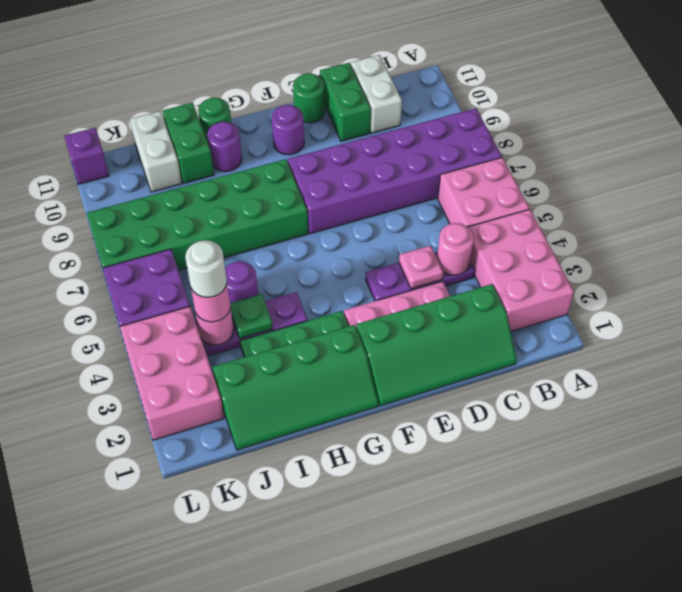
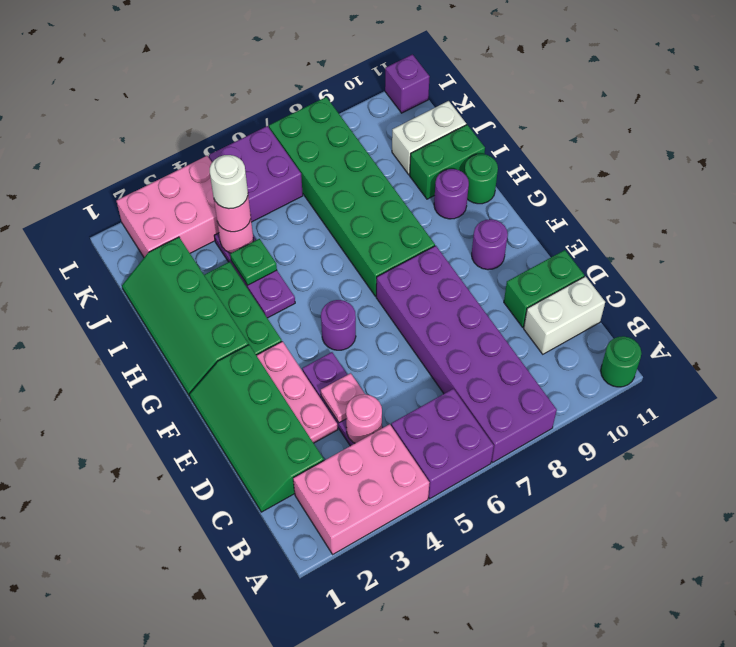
pink 2x2 brick [438,158,529,227] -> purple 2x2 brick [391,389,494,499]
green 1x1 round brick [293,73,325,123] -> green 1x1 round brick moved to [601,336,641,387]
purple 1x1 round brick [225,261,258,303] -> purple 1x1 round brick moved to [321,300,356,350]

